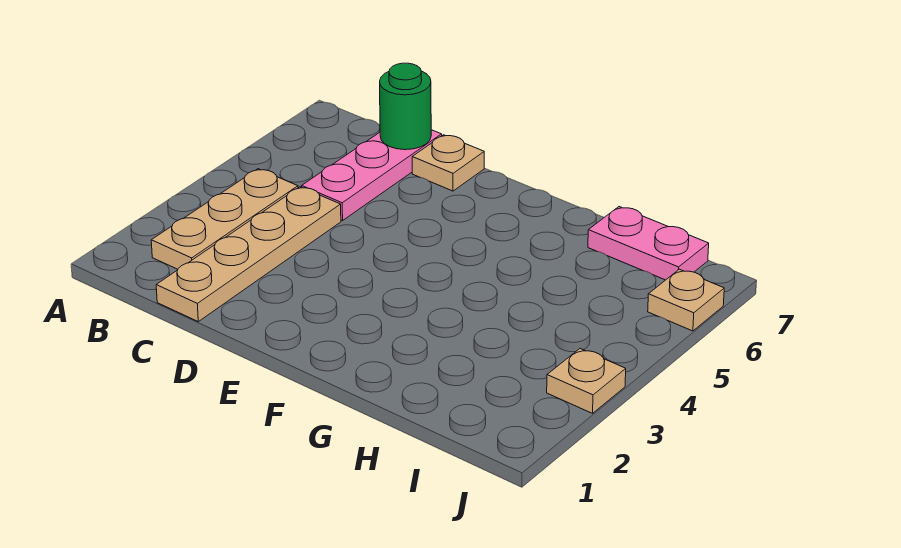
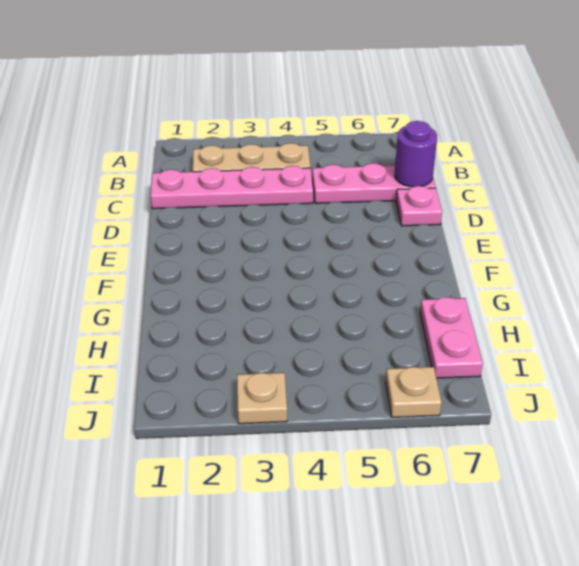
tan 1x4 plate [156,187,341,321] -> pink 1x4 plate [151,166,313,209]
green 1x1 round brick [380,63,431,150] -> purple 1x1 round brick [395,121,437,187]
tan 1x1 plate [412,135,484,191] -> pink 1x1 plate [396,186,442,226]

